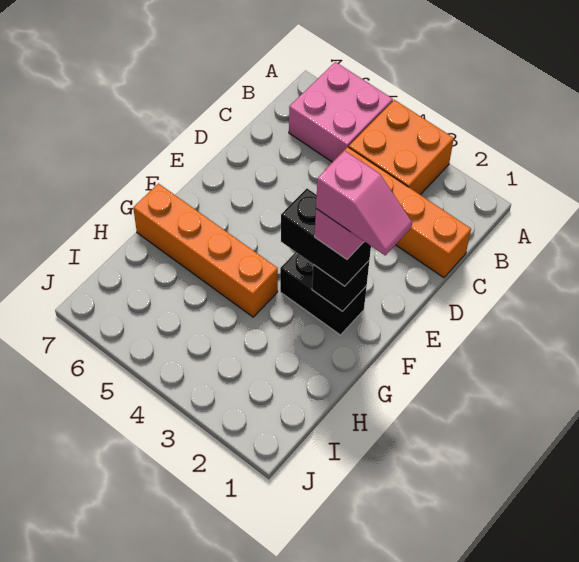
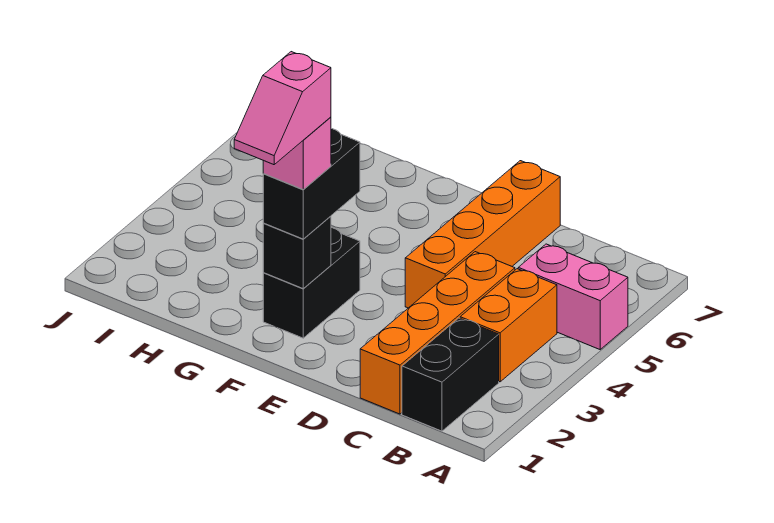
orange 2x2 brick [349,100,454,195] -> orange 1x2 brick [460,269,557,382]
pink 2x2 brick [289,62,393,162] -> pink 1x2 brick [518,244,628,349]
none -> black 1x2 brick [402,318,499,431]
orange 1x4 brick [133,184,278,317] -> orange 1x4 brick moved to [405,161,560,308]

